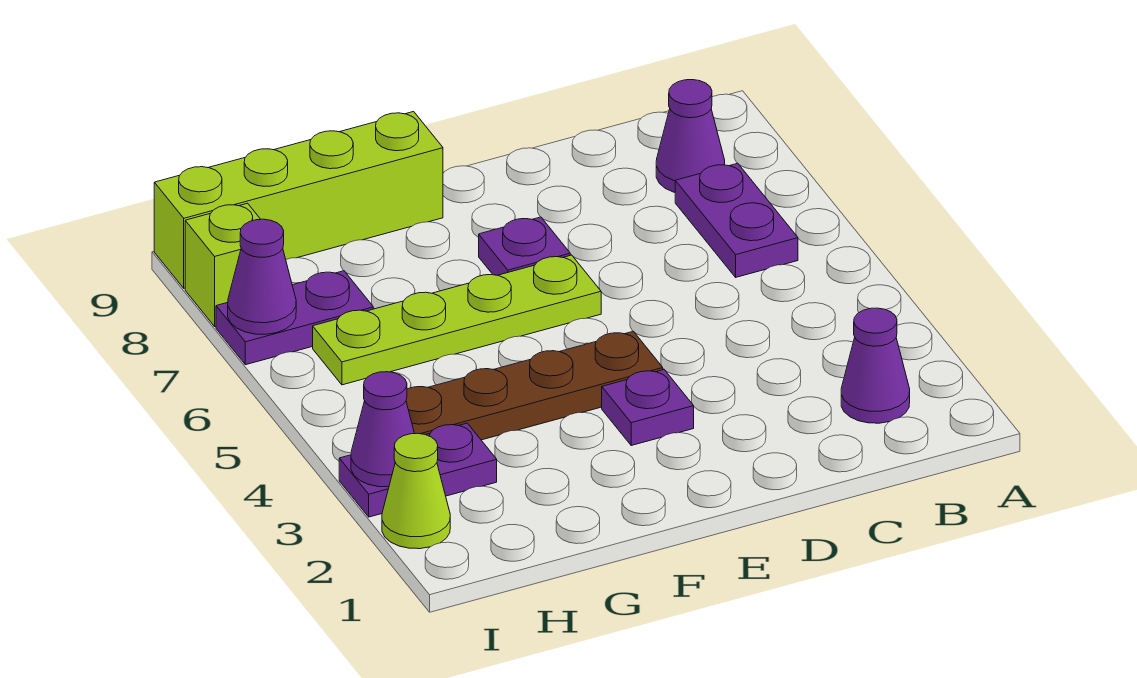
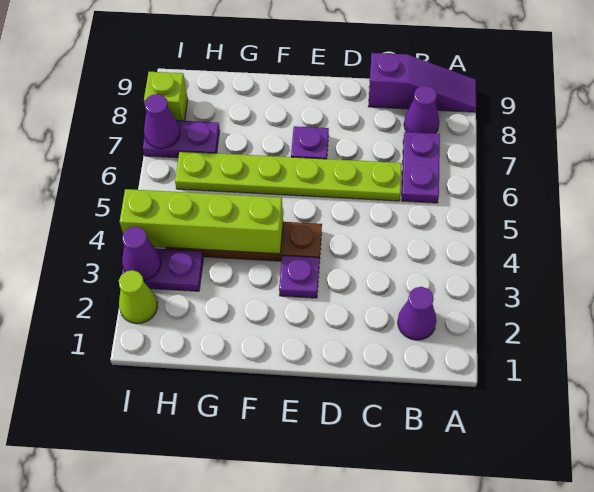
none -> purple 1x3 slope [368,53,476,112]
lime 1x4 plate [313,255,601,385] -> lime 1x6 plate [175,151,402,201]
lime 1x4 brick [154,112,443,288] -> lime 1x4 brick moved to [120,189,283,254]

